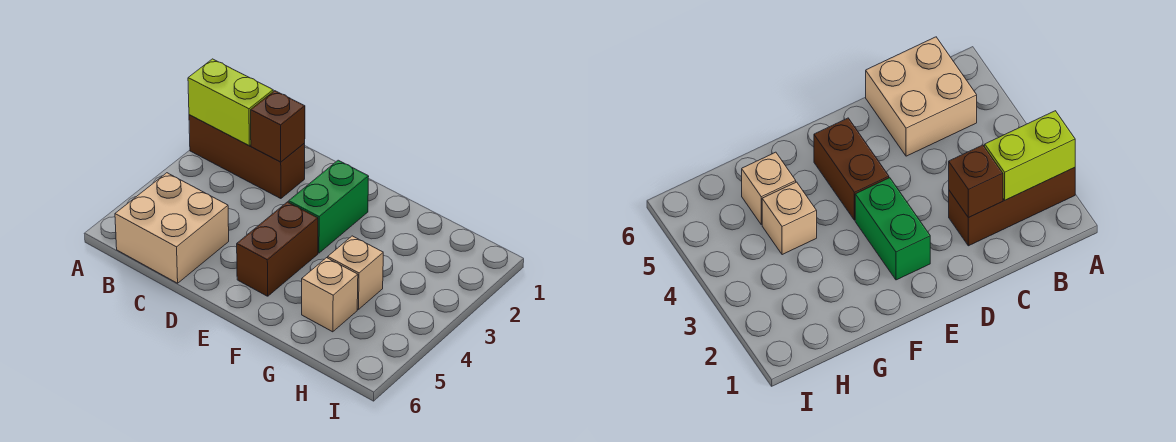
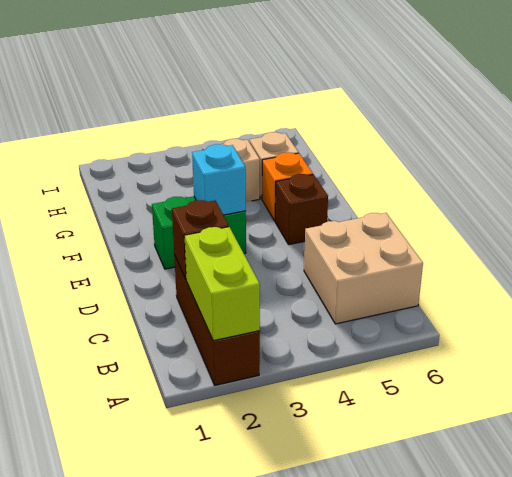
none -> cyan 1x1 brick [192,144,246,215]
brown 1x2 brick [237,202,318,296] -> brown 1x1 brick [275,174,328,245]
none -> orange 1x1 brick [262,152,313,221]

